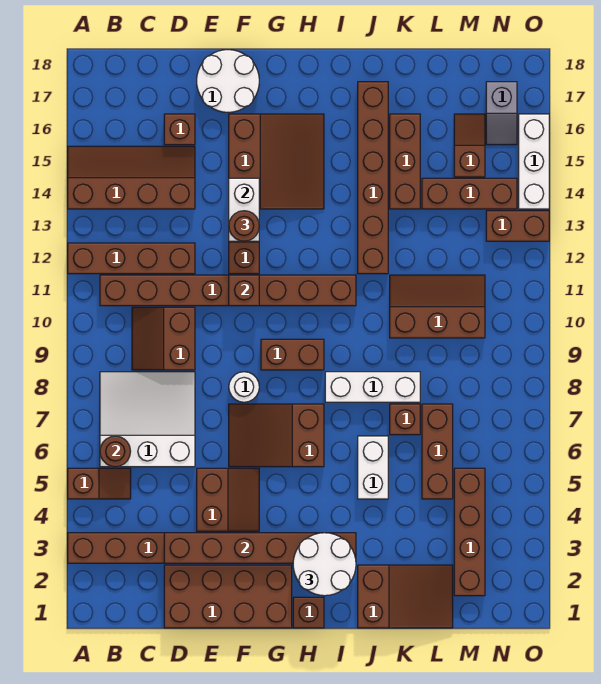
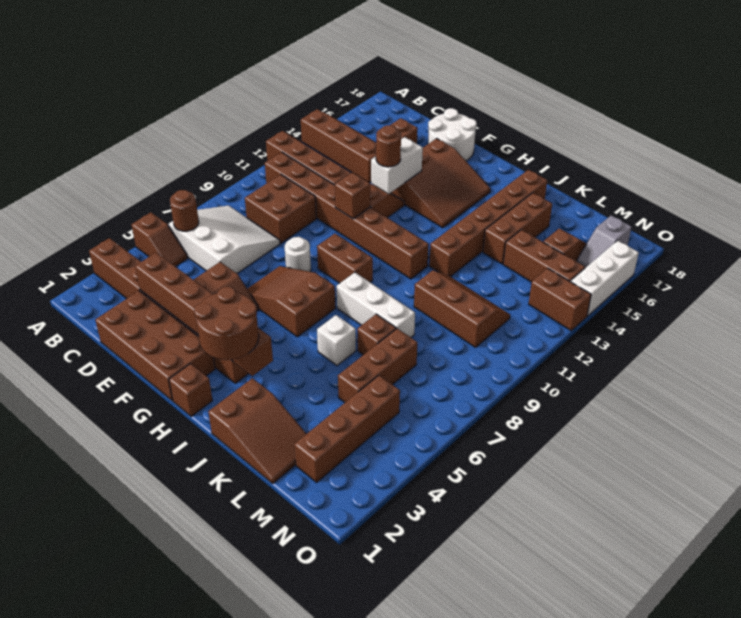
brown 2x2 slope [132,307,195,370] -> brown 2x2 brick [245,175,316,243]
white 2x2 round brick [293,533,356,596] -> brown 2x2 round brick [194,287,259,360]
white 1x2 brick [358,436,388,499] -> white 1x1 brick [317,315,356,366]

